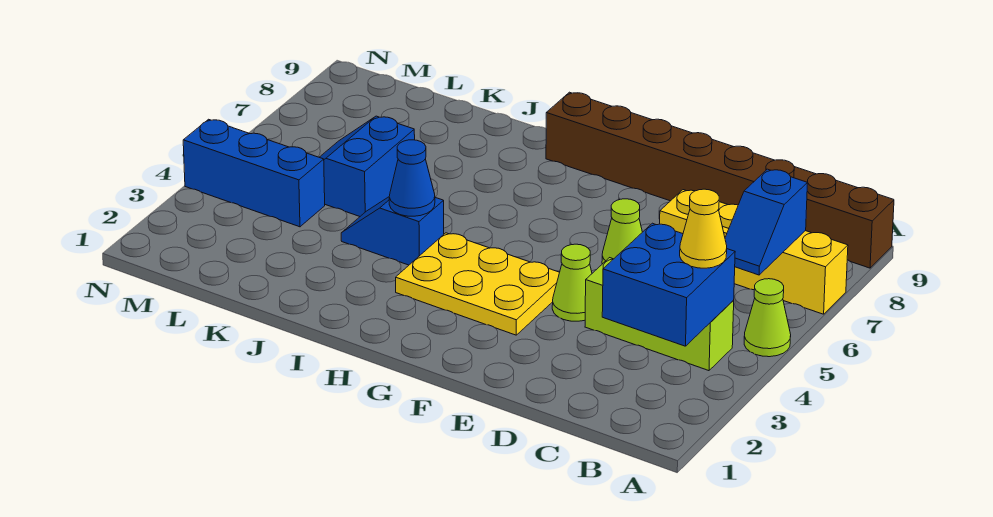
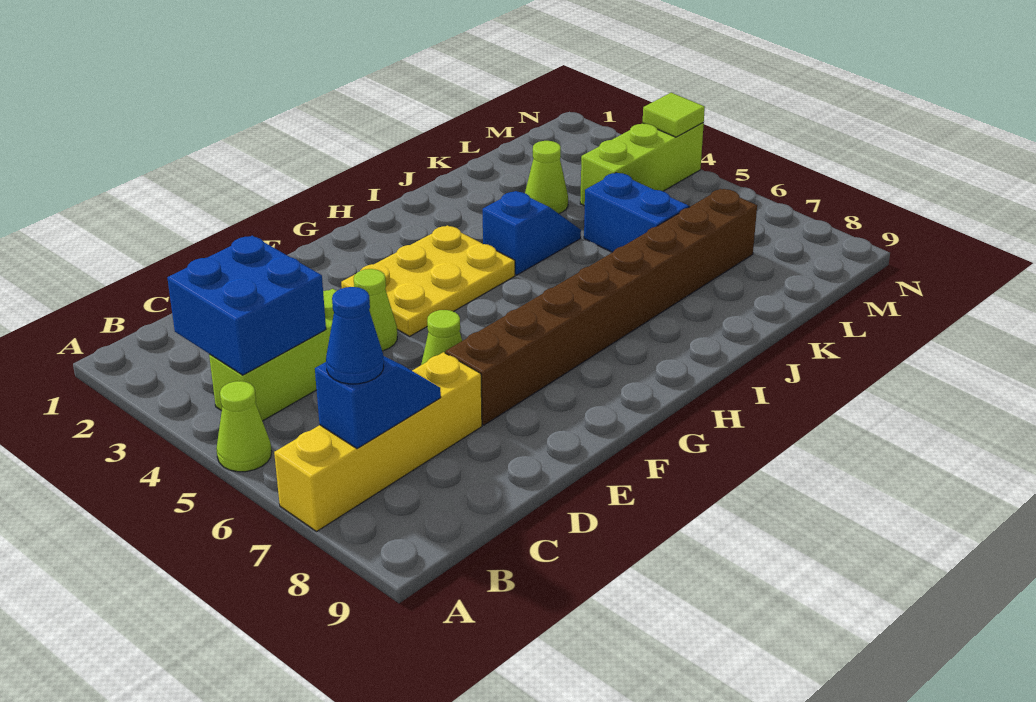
brown 1x8 brick [546,92,894,268] -> brown 1x8 brick moved to [445,189,757,425]
yellow 1x1 cone [680,189,727,268] -> none
blue 1x2 slope [725,169,807,275] -> blue 1x2 slope turned to [315,356,441,449]
blue 1x1 cone [389,140,435,216] -> blue 1x1 cone moved to [326,287,384,384]
none -> lime 1x1 cone [525,141,568,214]
blue 1x3 brick [183,119,325,227] -> lime 1x3 brick [580,123,704,206]
none -> lime 1x1 tile [643,93,705,137]

